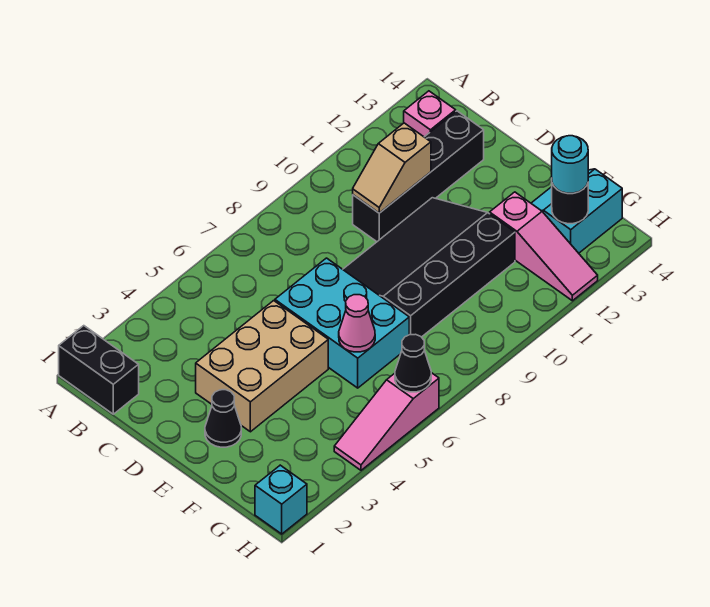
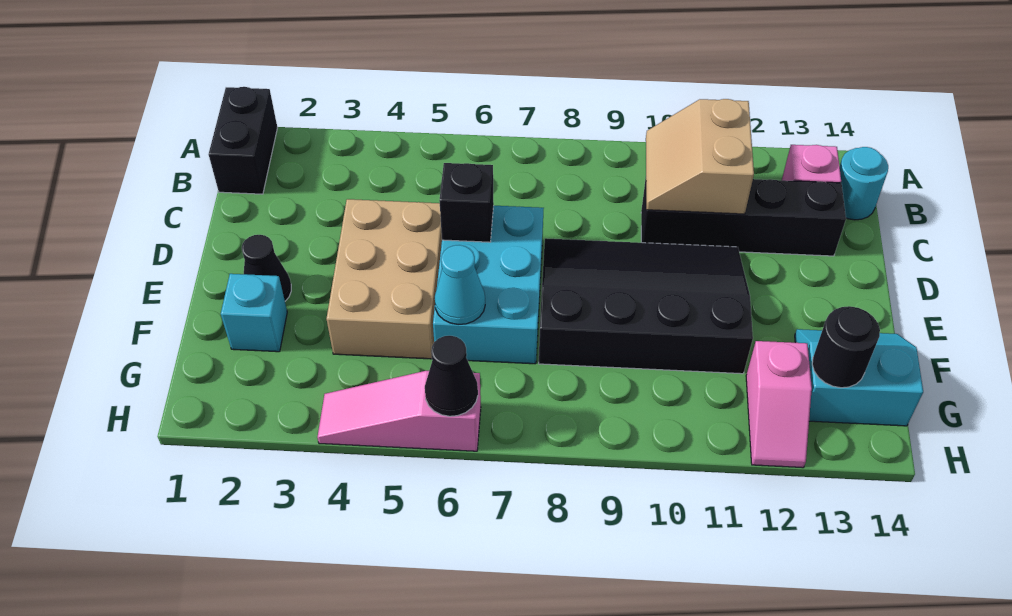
tan 1x2 slope [353,123,431,213] -> tan 2x2 slope [646,99,754,214]
tan 2x3 brick [196,301,328,432] -> tan 2x3 brick turned to [327,199,442,359]
none -> black 1x1 brick [439,163,494,242]
pink 1x1 cone [339,295,375,352] -> cyan 1x1 cone [435,245,485,325]
pink 1x3 slope [490,192,598,301] -> pink 1x2 slope [746,341,812,468]
cyan 1x1 round brick [552,136,588,193] -> cyan 1x1 round brick moved to [840,147,888,220]
cyan 1x1 brick [255,465,307,534] -> cyan 1x1 brick moved to [221,274,287,352]

